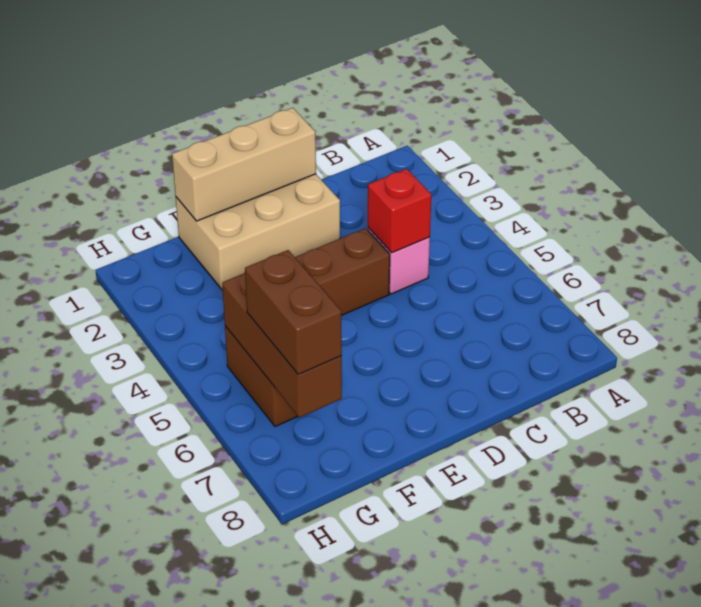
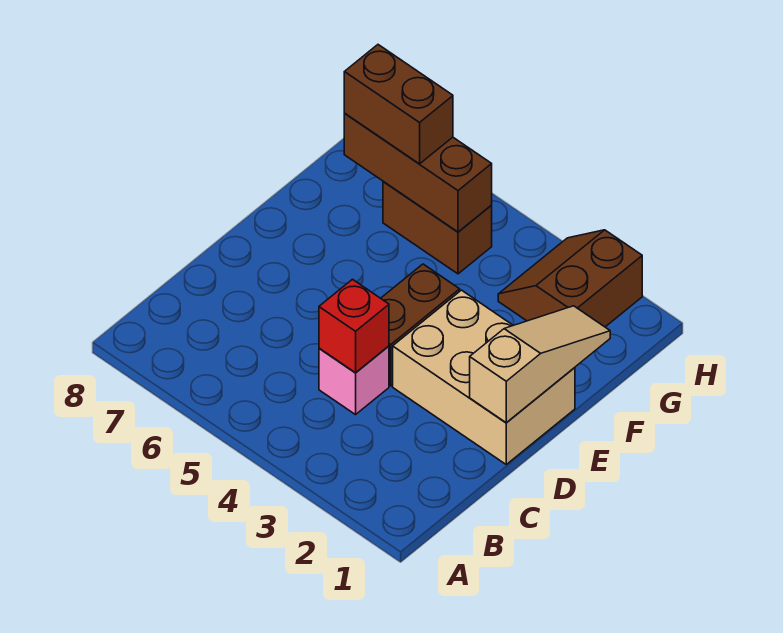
tan 2x3 brick [176,174,340,290] -> tan 2x3 brick turned to [393,290,575,464]
tan 1x3 brick [172,108,316,221] -> tan 1x3 slope [470,306,610,423]
none -> brown 2x2 slope [498,230,642,327]

